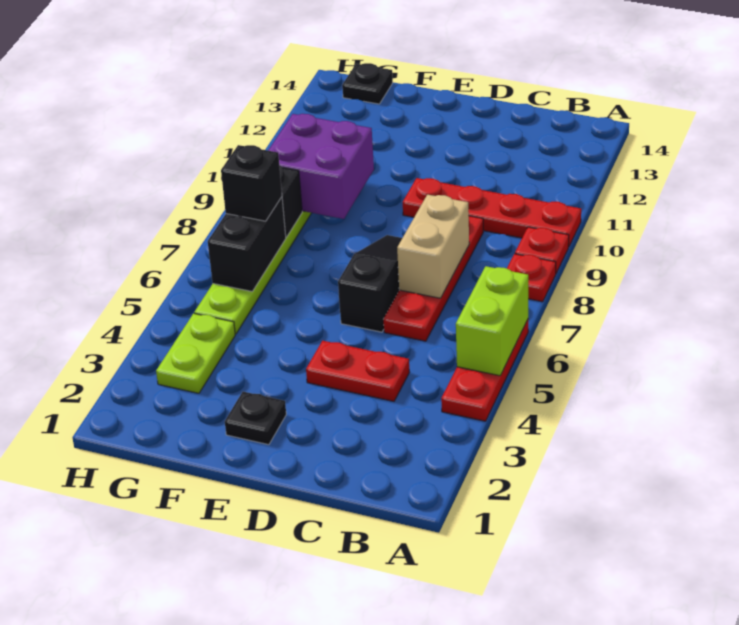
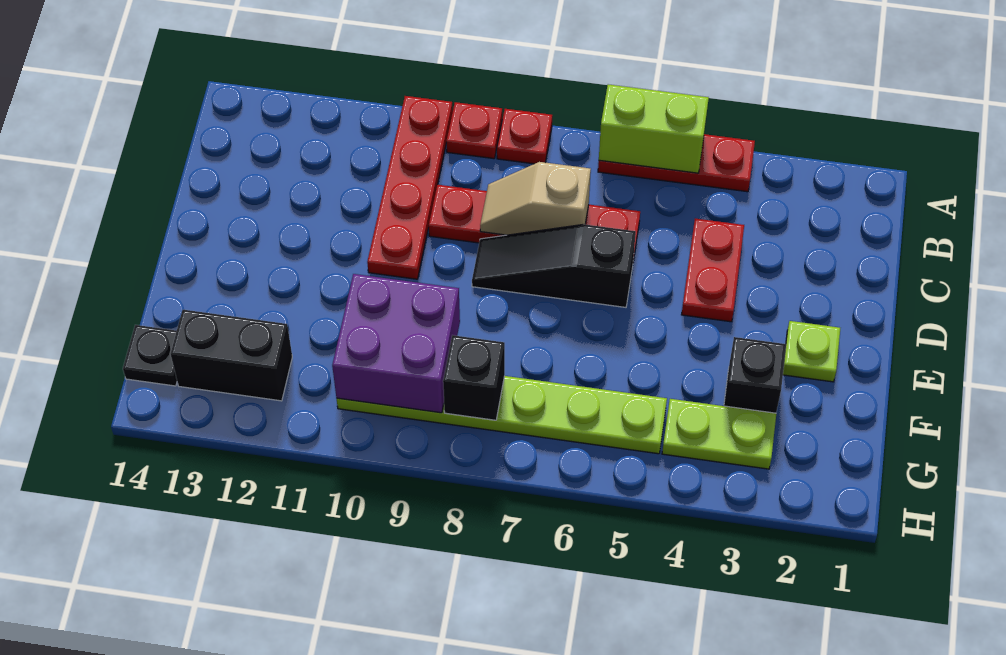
tan 1x2 brick [397,195,469,298] -> tan 1x2 slope [480,162,591,235]
black 1x1 plate [225,392,286,445] -> lime 1x1 plate [783,321,840,382]
black 1x2 brick [208,197,286,291] -> black 1x2 brick moved to [171,310,292,401]
black 1x1 brick [221,145,282,221] -> black 1x1 brick moved to [724,337,786,413]

